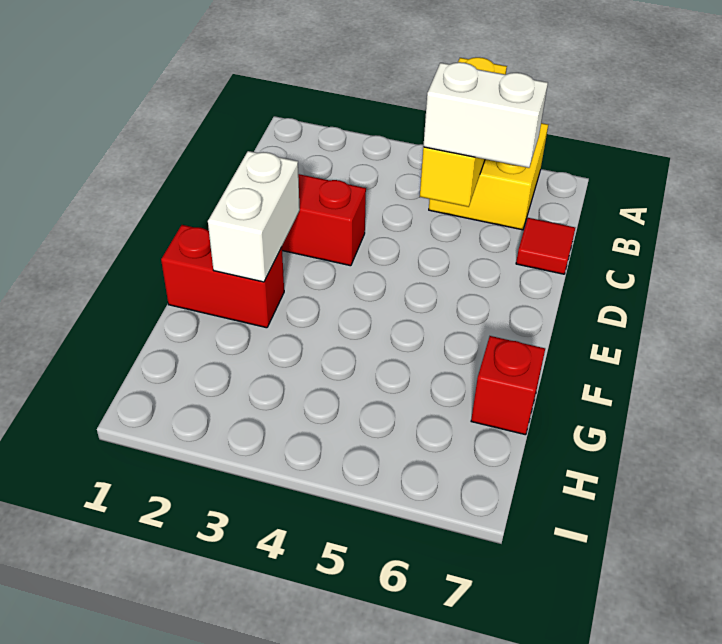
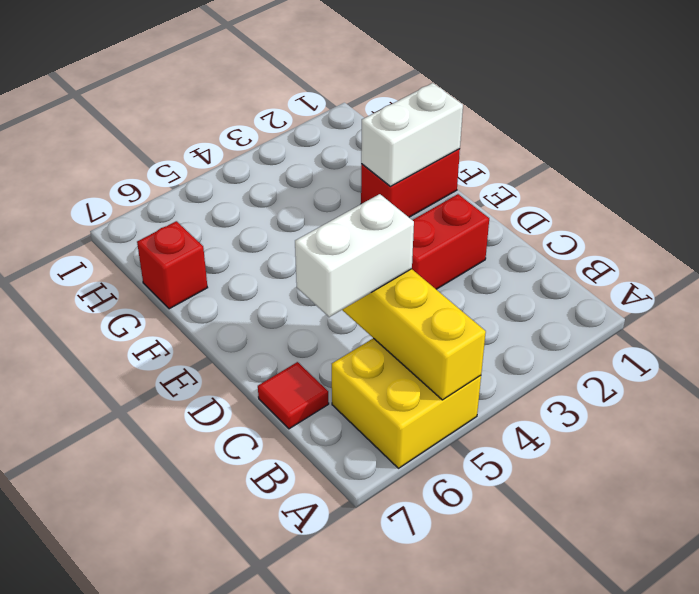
white 1x2 brick [208,151,300,282] -> white 1x2 brick turned to [361,83,463,186]

